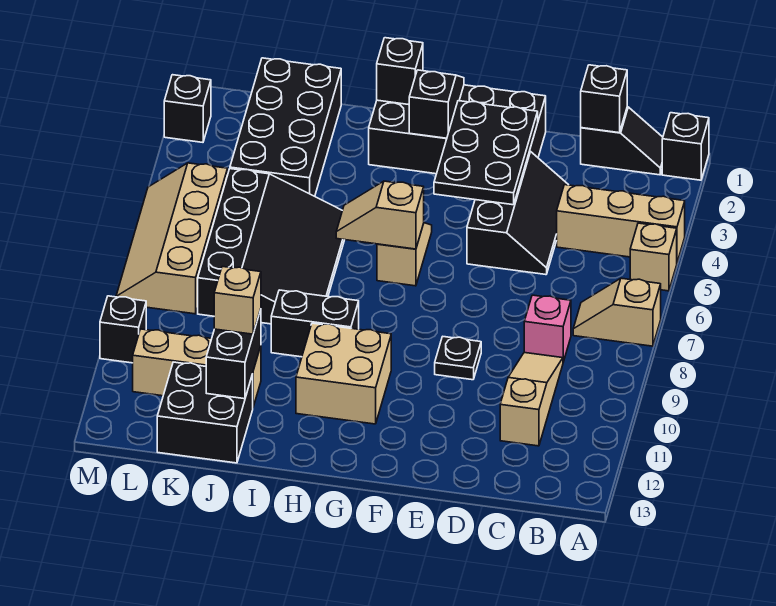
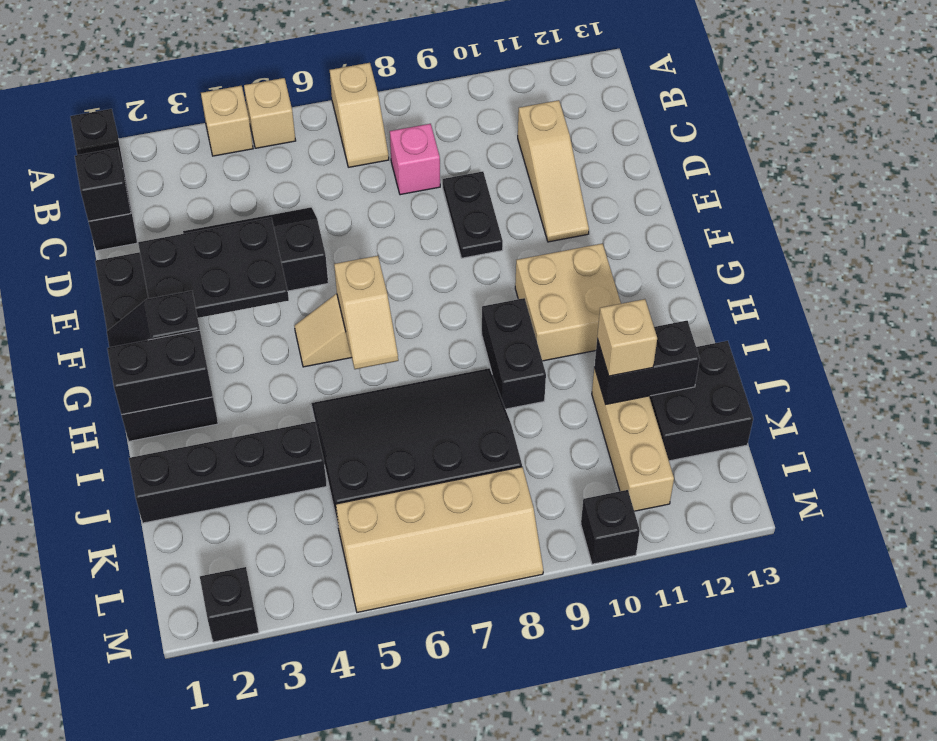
tan 1x3 brick [557,185,685,262] -> tan 1x1 brick [201,86,253,156]
tan 1x3 slope [500,353,563,446] -> tan 1x3 slope turned to [518,100,589,242]
black 1x1 plate [435,337,481,380] -> black 1x2 plate [443,171,503,258]
black 1x1 brick [377,38,423,105] -> black 1x2 brick [107,330,213,415]
black 2x4 brick [230,58,341,196] -> black 1x4 brick [129,421,327,523]

